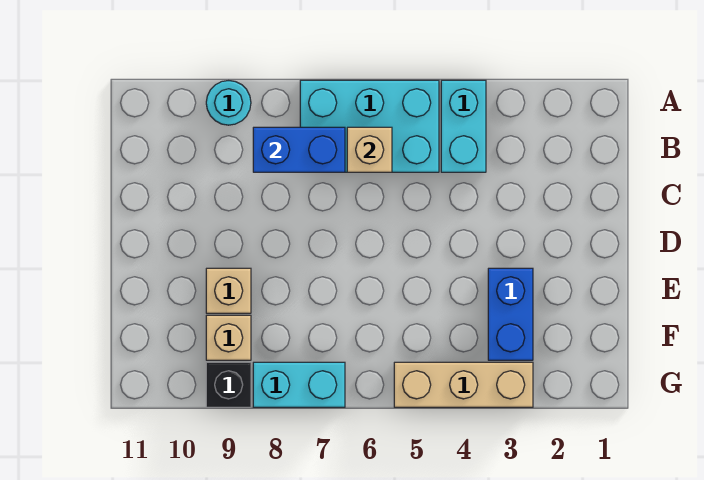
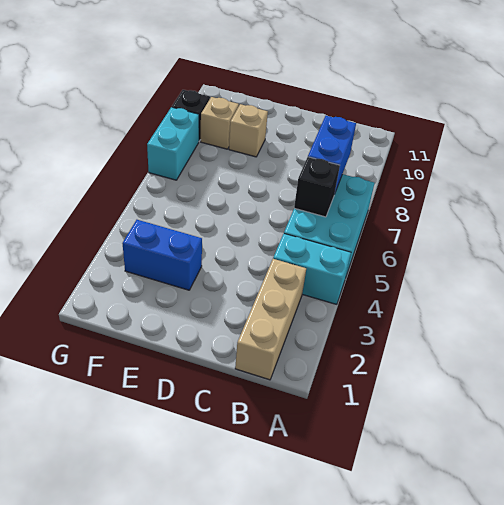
cyan 1x1 round brick [206,81,251,125] -> none
tan 1x1 brick [347,127,392,172] -> black 1x1 brick [294,157,340,217]
tan 1x3 brick [394,362,533,407] -> tan 1x3 brick moved to [235,259,306,380]

